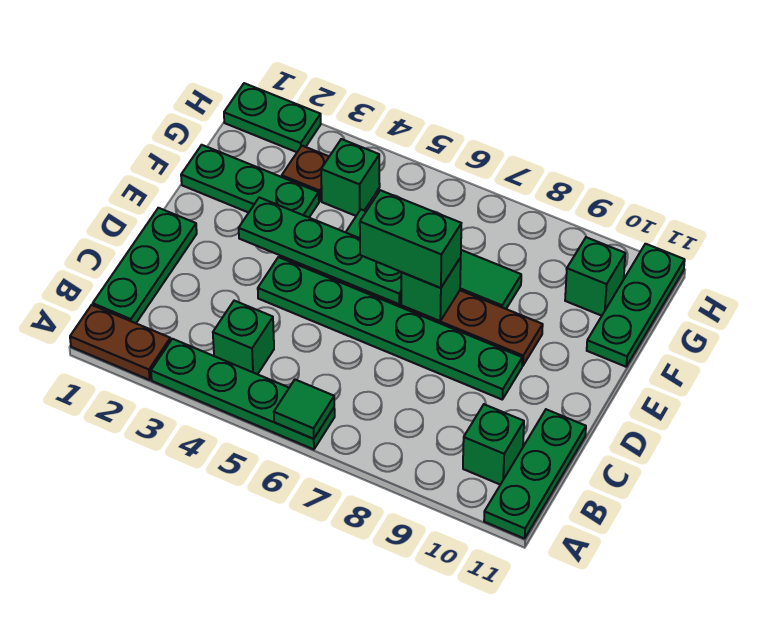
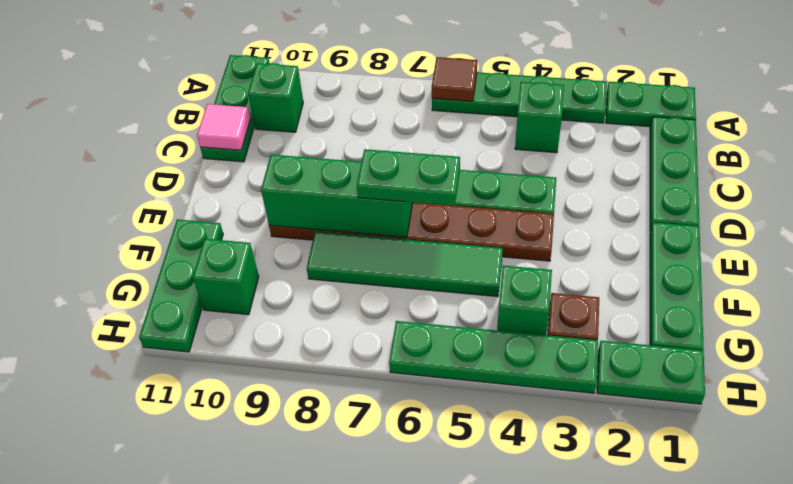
brown 1x2 plate [70,305,170,380] -> green 1x2 plate [606,82,696,127]
green 1x1 tile [274,380,334,439] -> brown 1x1 tile [432,57,477,101]
none -> pink 1x1 tile [197,104,250,150]
green 1x4 plate [239,197,401,304] -> green 1x4 plate moved to [389,321,598,393]
green 1x2 brick [360,190,461,288] -> green 1x2 plate [357,149,460,206]
green 1x1 brick [401,258,461,321] -> green 1x3 brick [261,155,413,237]
green 1x3 plate [181,145,319,217] -> green 1x3 plate turned to [650,222,704,350]

